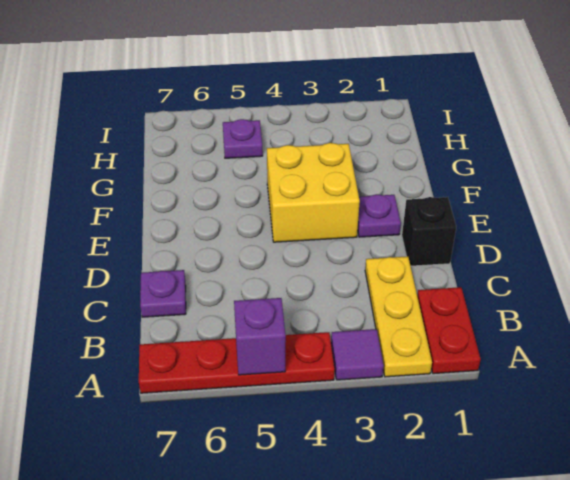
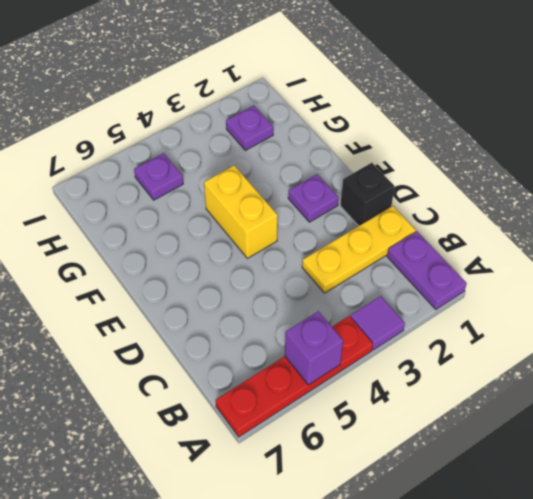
red 1x2 plate [417,287,481,374] -> purple 1x2 plate [387,231,467,310]
yellow 1x3 plate [365,256,432,377] -> yellow 1x3 plate turned to [302,206,416,293]
purple 1x1 plate [140,270,186,317] -> purple 1x1 plate moved to [226,106,273,150]
yellow 2x2 brick [267,143,360,242] -> yellow 1x2 brick [204,165,278,258]

